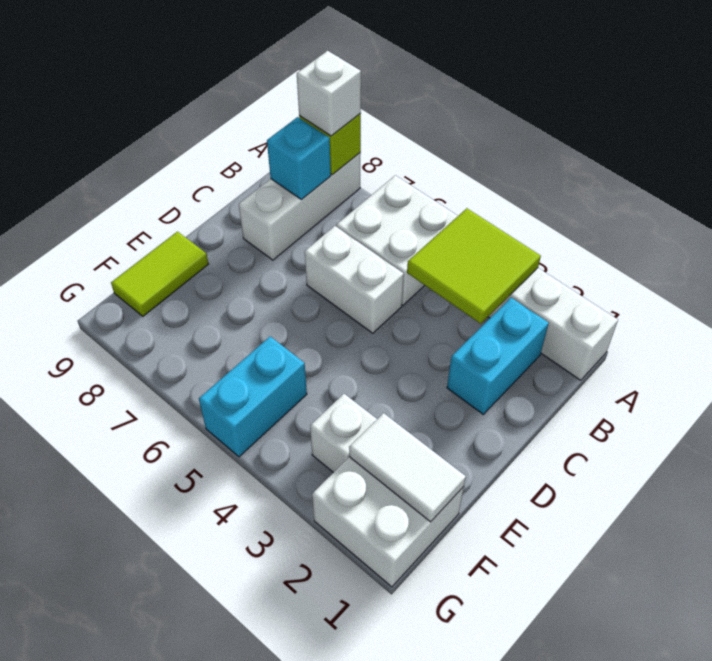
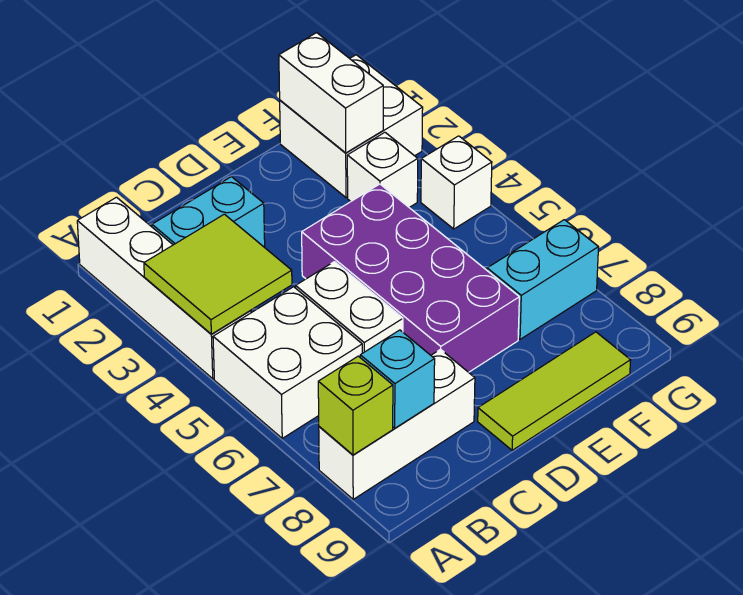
white 1x1 brick [297,51,361,136] -> white 1x1 brick moved to [421,136,492,229]
none -> purple 2x4 brick [302,184,519,372]
lime 1x2 tile [111,232,208,316] -> lime 1x3 tile [478,332,631,450]
white 1x2 tile [349,413,466,522] -> white 1x2 brick [279,33,383,153]
cyan 1x2 brick [199,337,307,457] -> cyan 1x2 brick moved to [487,220,599,339]

